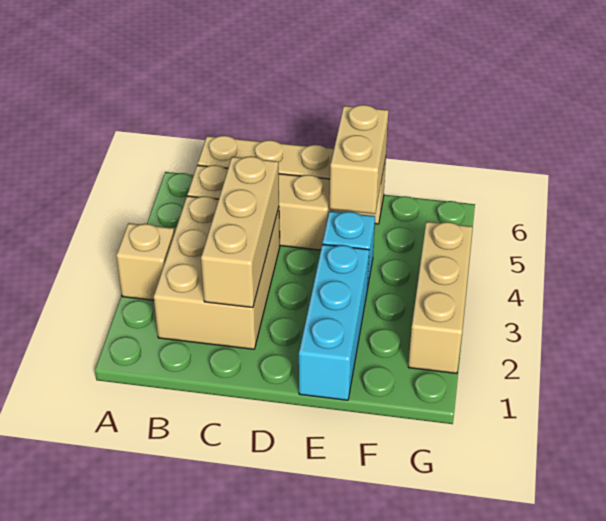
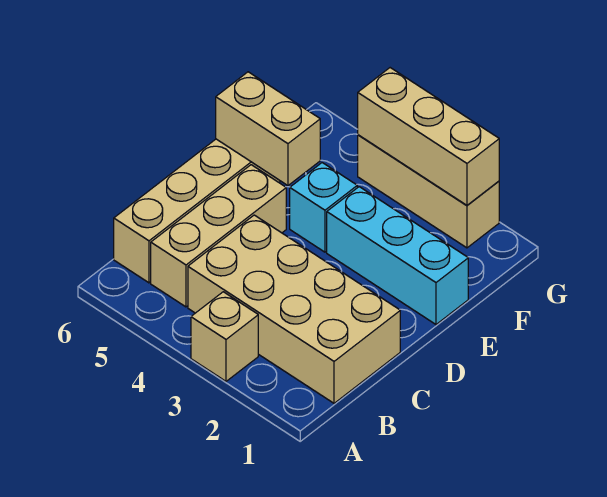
tan 2x3 brick [154,196,280,349] -> tan 2x4 brick [188,215,400,403]
tan 1x3 brick [201,156,279,308] -> tan 1x3 brick moved to [358,68,499,205]

